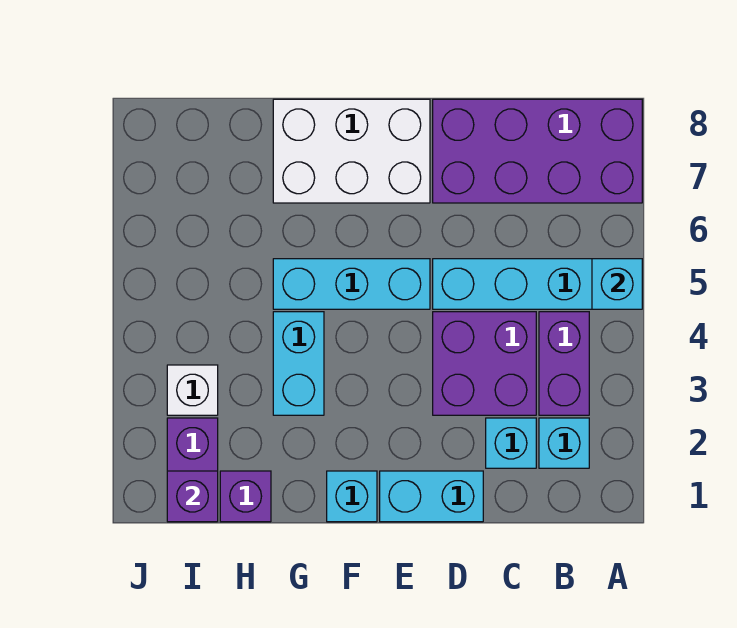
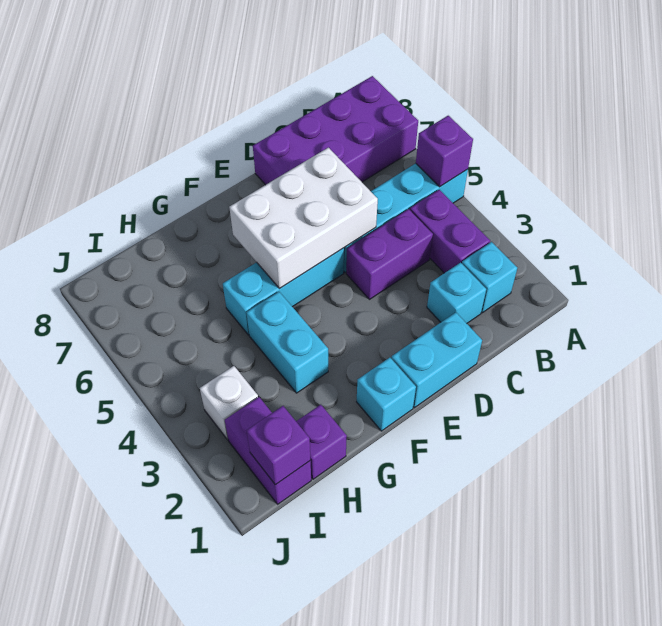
cyan 1x1 brick [592,259,642,309] -> purple 1x1 brick [416,116,473,187]
purple 2x2 brick [433,312,536,415] -> purple 1x2 brick [346,209,433,299]
white 2x3 brick [273,99,430,203] -> white 2x3 brick moved to [229,148,378,288]

